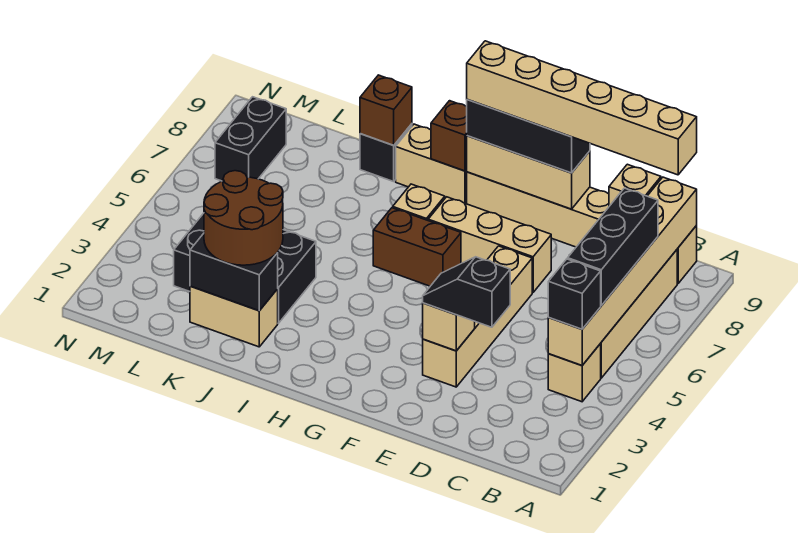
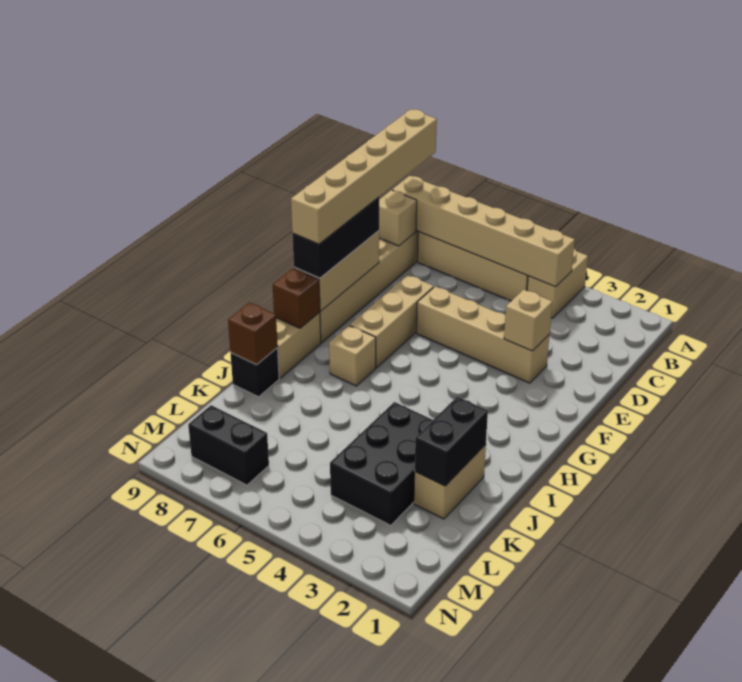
tan 1x1 brick [548,344,601,402] -> tan 1x2 brick [527,249,588,318]
black 1x1 brick [548,259,601,329] -> none
black 1x3 brick [568,188,658,306] -> none
black 1x2 slope [423,257,510,327] -> none
brown 1x2 brick [373,208,461,286] -> none
brown 2x2 round brick [204,171,283,265] -> none

